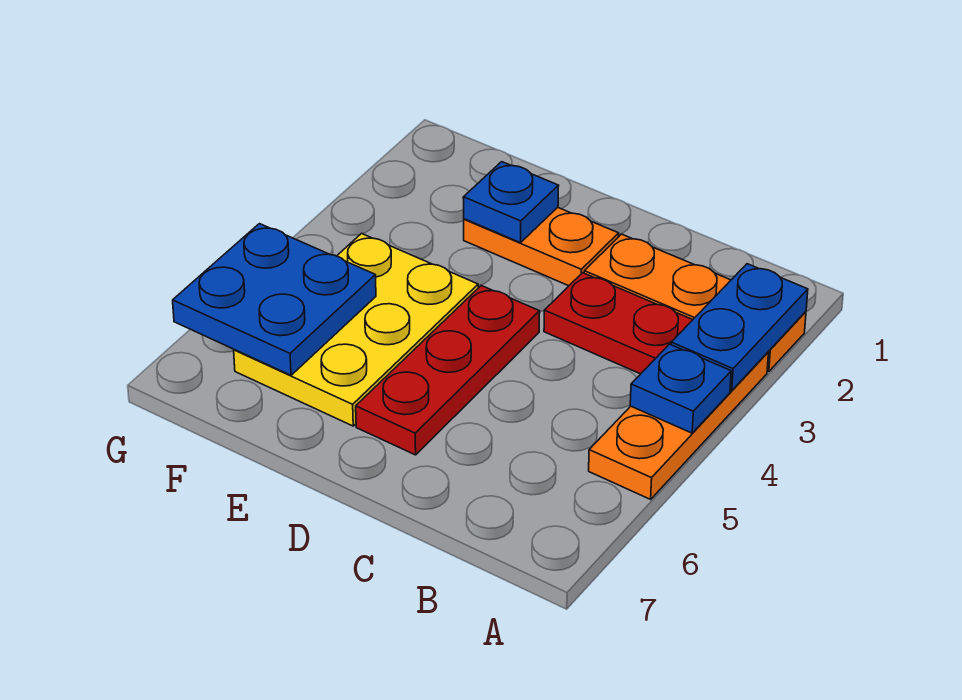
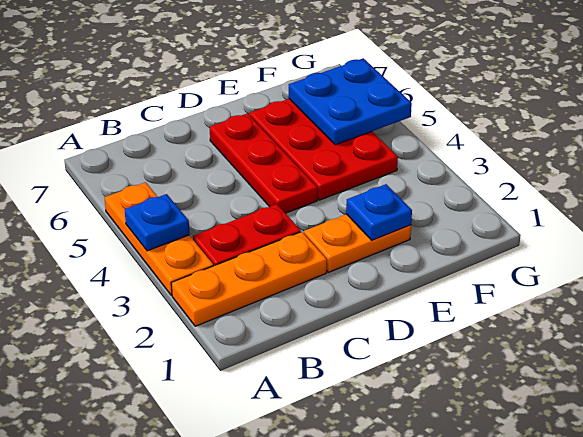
blue 1x2 plate [671,264,808,391] -> none
yellow 2x3 plate [234,234,478,426] -> red 2x3 plate [250,99,398,200]

